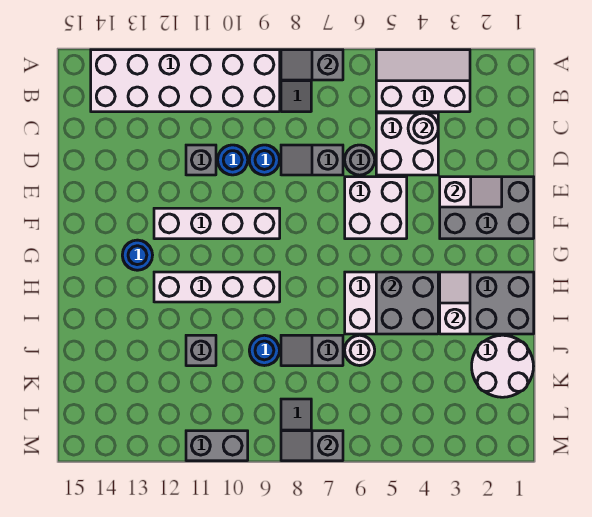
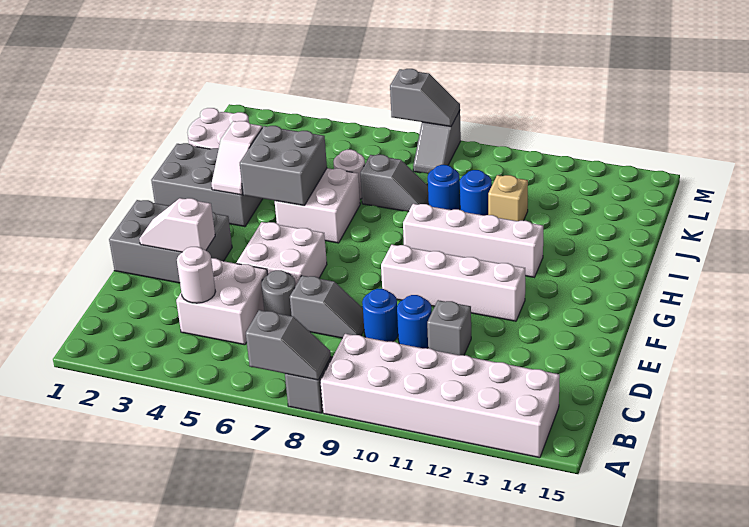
white 2x3 slope [376,50,470,112] -> none
blue 1x1 round brick [122,240,153,270] -> blue 1x1 round brick moved to [460,170,492,216]
grey 1x1 brick [186,335,216,366] -> tan 1x1 brick [488,175,528,221]
grey 1x2 brick [186,431,248,461] -> none

